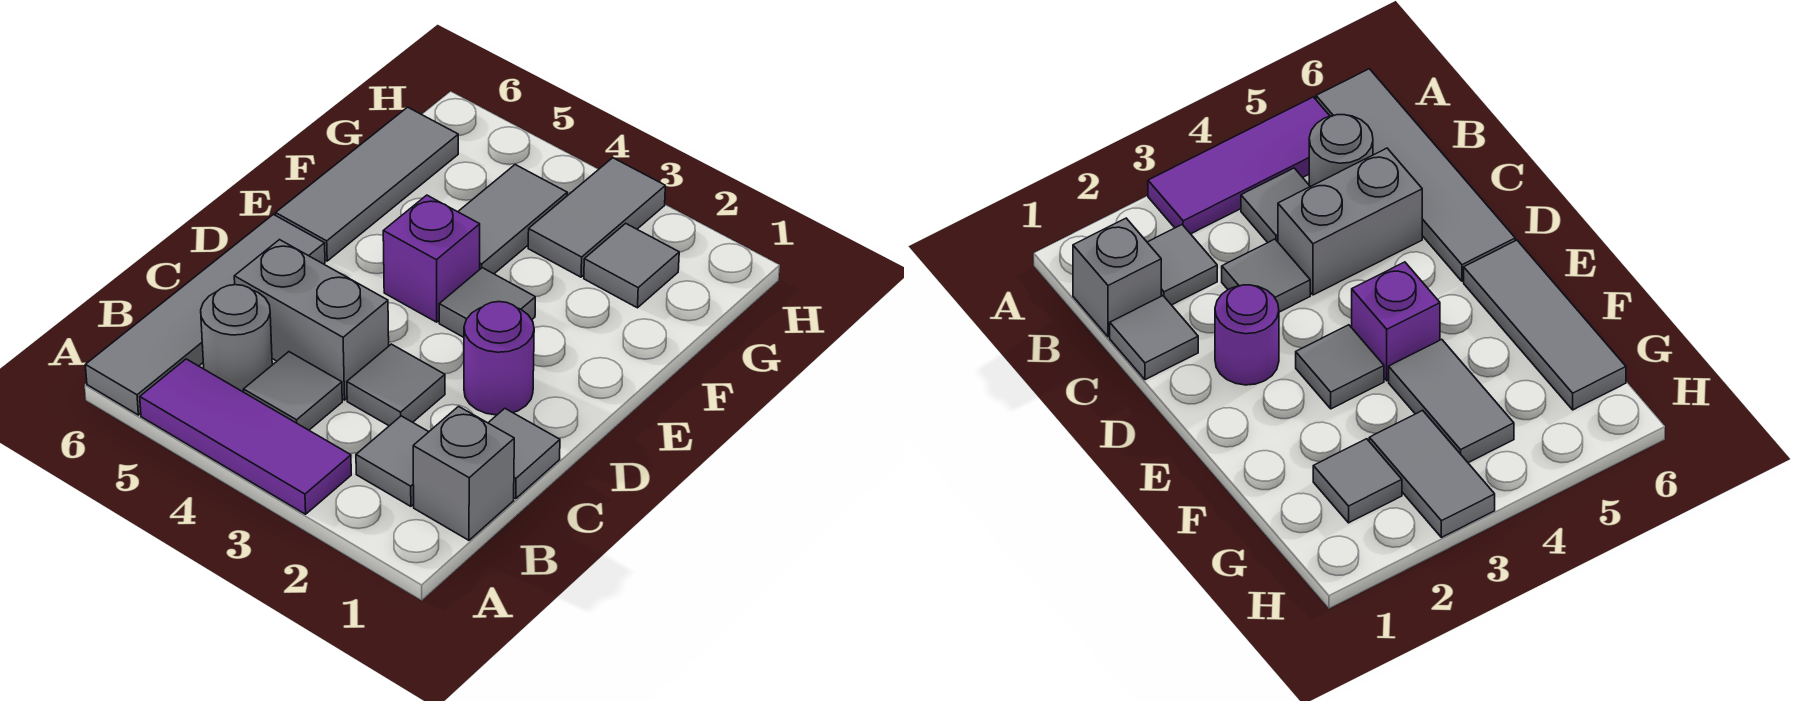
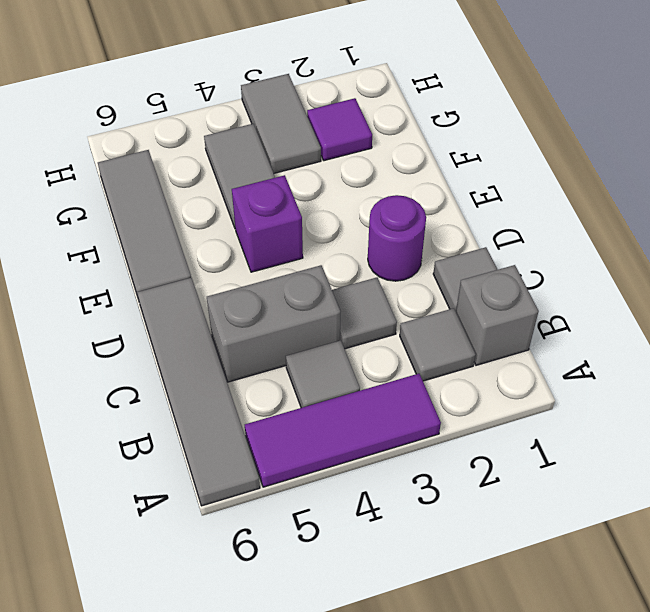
grey 1x1 round brick [201,285,272,392] -> none
grey 1x1 tile [439,268,535,337] -> none
grey 1x1 tile [584,223,679,308] -> purple 1x1 tile [307,98,372,161]

